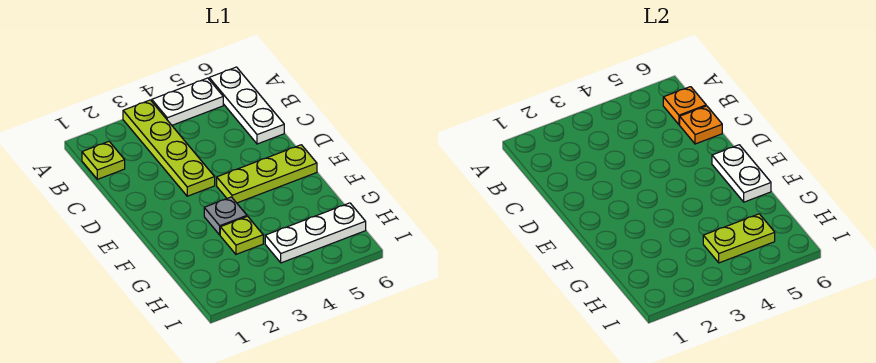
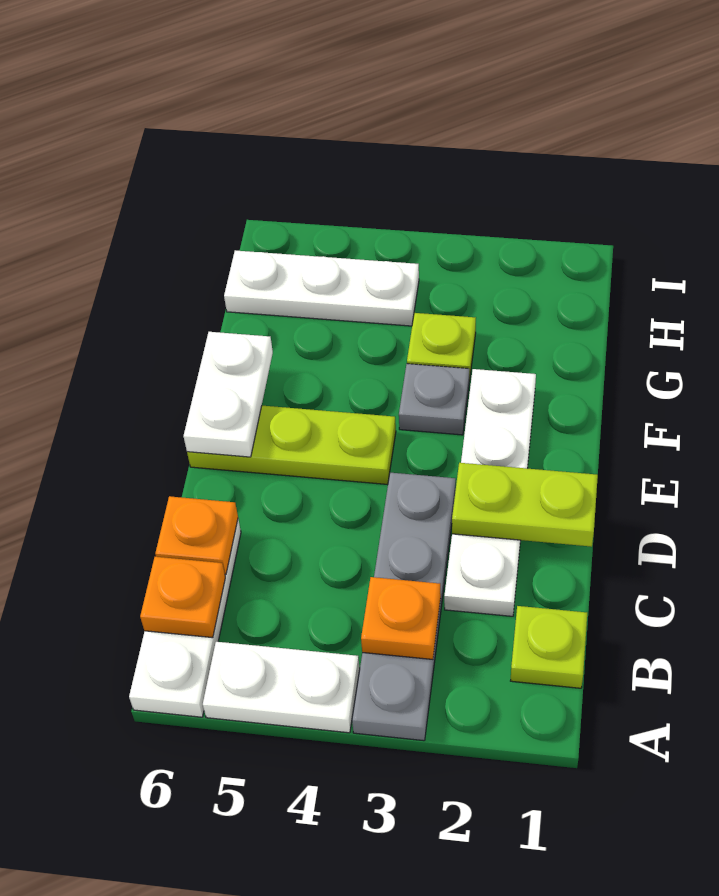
lime 1x4 plate [123,100,215,196] -> grey 1x4 plate [352,473,456,741]
none -> orange 1x1 plate [361,577,441,659]
none -> white 1x4 plate [444,369,536,616]
lime 1x2 plate [703,214,775,263] -> lime 1x2 plate moved to [452,463,598,547]

